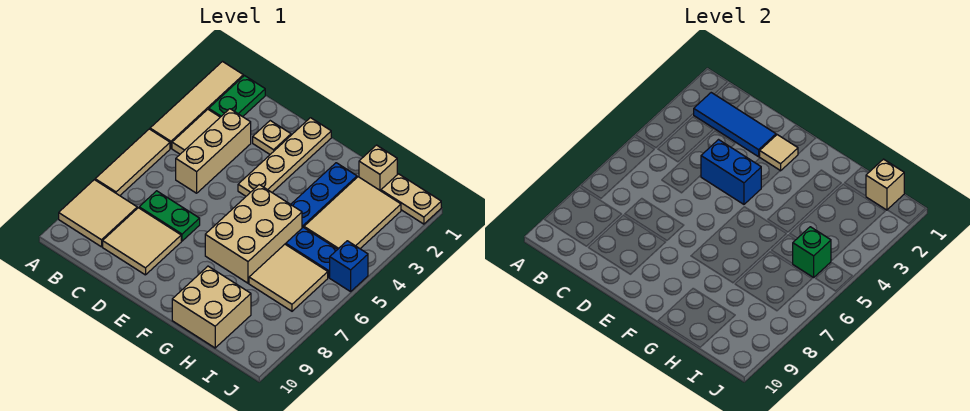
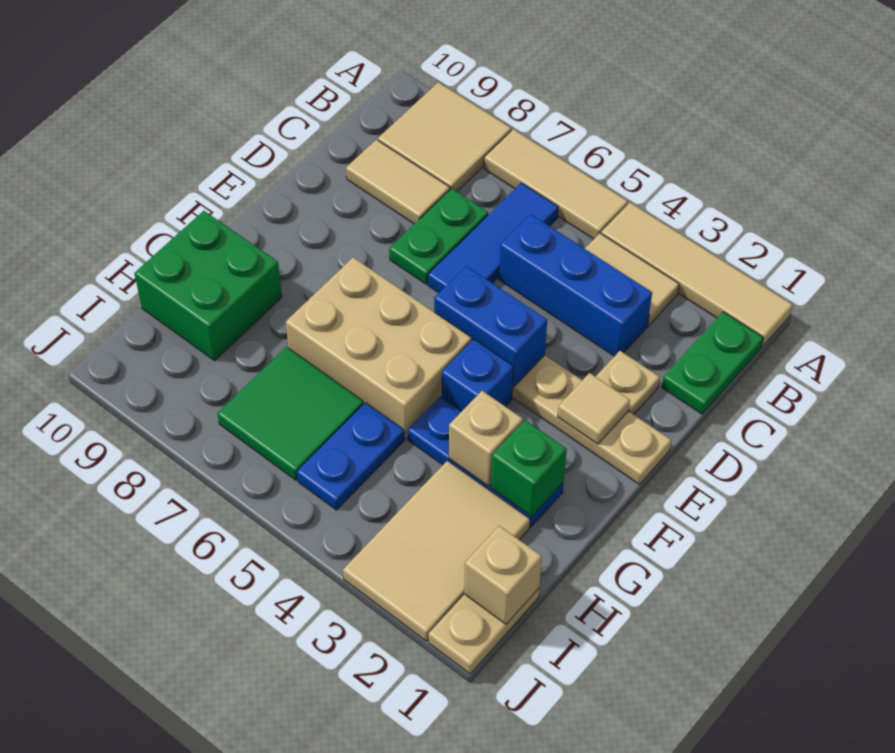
green 1x2 plate [209,76,265,117] -> green 1x2 plate turned to [662,312,763,414]
blue 1x3 tile [694,93,776,157] -> blue 1x3 tile moved to [428,183,558,293]
tan 1x3 brick [176,109,251,193] -> blue 1x3 brick [499,214,652,356]
tan 2x2 tile [103,208,181,275] -> tan 1x2 tile [346,140,450,224]
blue 1x2 brick [701,140,761,204] -> blue 1x2 brick turned to [434,266,547,387]
tan 2x2 brick [172,266,251,348] -> green 2x2 brick [134,211,282,361]
tan 1x1 brick [359,145,397,191] -> tan 1x1 brick moved to [449,391,523,486]
tan 2x3 tile [304,177,401,249] -> tan 2x3 tile turned to [343,461,530,641]
tan 2x2 tile [249,244,328,311] -> green 2x2 tile [217,347,364,480]
green 1x1 brick [793,227,831,277] -> green 1x1 brick moved to [491,420,567,517]
blue 1x1 brick [330,241,368,292] -> blue 1x1 brick moved to [442,339,513,411]

